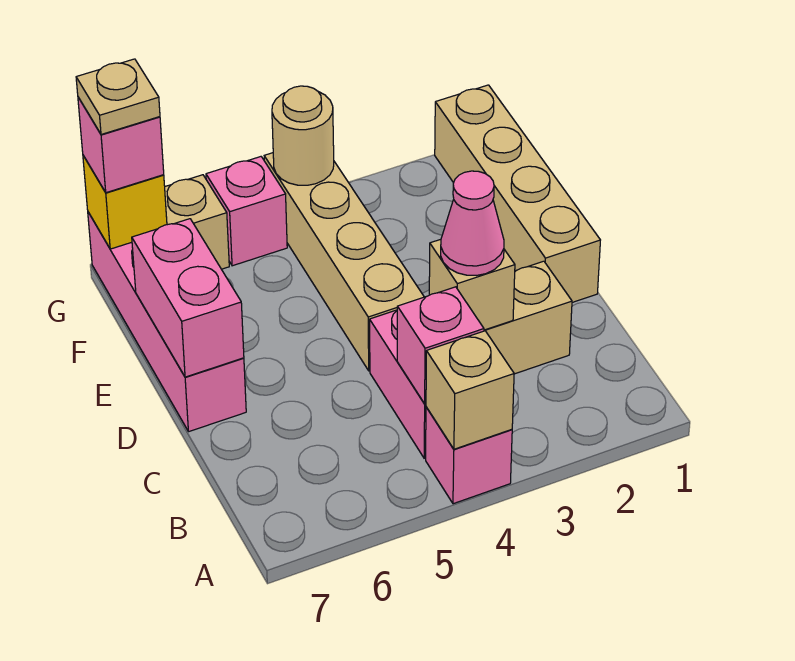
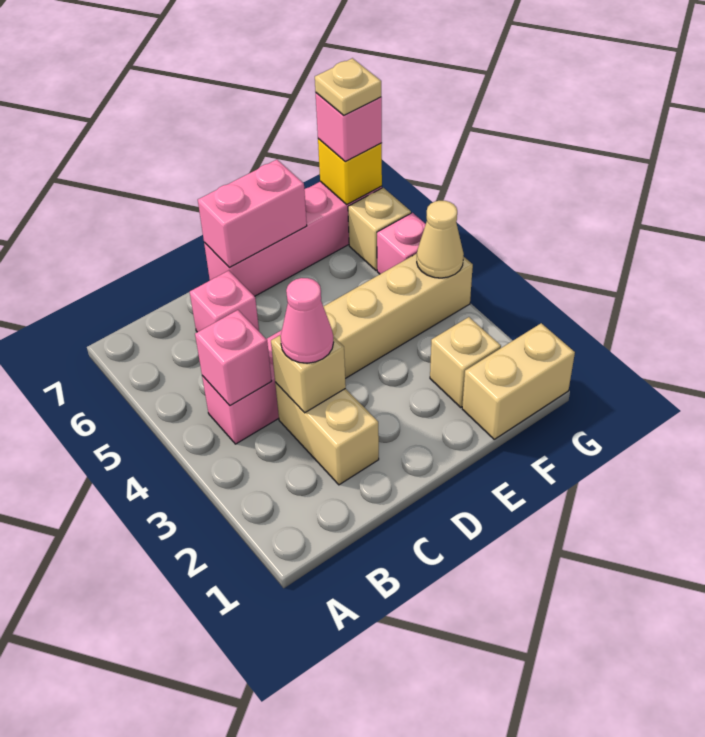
pink 1x1 brick [426,407,512,504] -> pink 1x1 brick moved to [190,271,259,332]
tan 1x1 brick [426,331,514,449] -> tan 1x1 brick moved to [430,317,501,407]
tan 1x4 brick [435,85,600,303] -> tan 1x2 brick [462,323,575,439]
tan 1x1 round brick [272,86,334,185] -> tan 1x1 cone [417,201,464,278]

